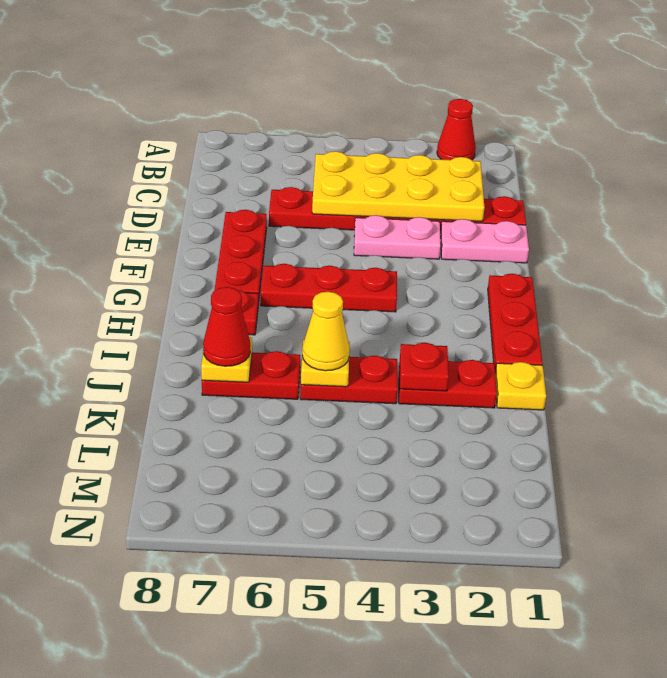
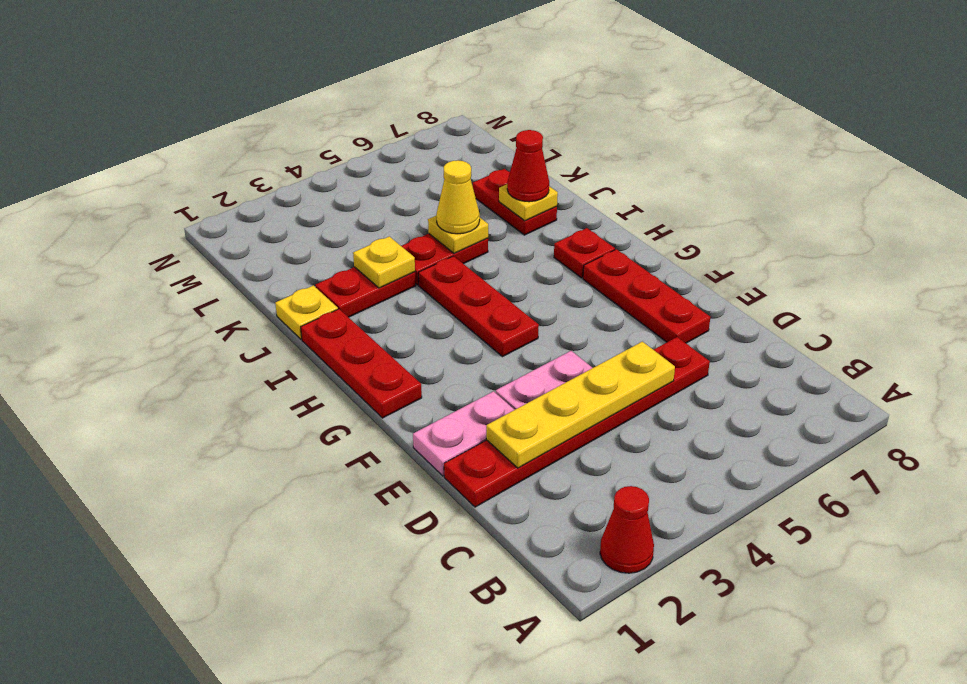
yellow 2x4 plate [312,151,484,221] -> yellow 1x4 plate [486,342,675,468]
red 1x3 plate [261,264,397,312] -> red 1x3 plate turned to [418,256,539,357]
red 1x1 plate [400,343,449,391] -> yellow 1x1 plate [353,236,415,288]
red 1x2 plate [202,351,300,399] -> red 1x2 plate turned to [473,169,557,235]

